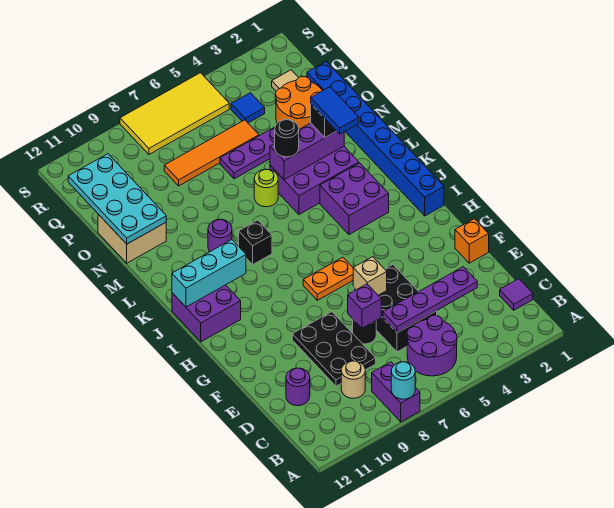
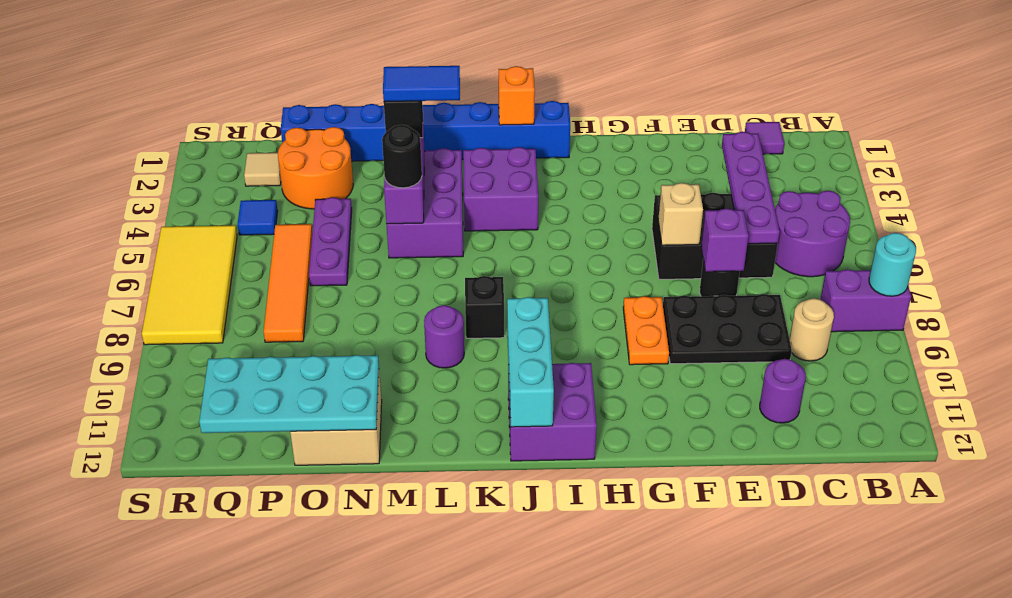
orange 1x1 brick [455,219,489,263] -> orange 1x1 brick moved to [499,66,535,125]
orange 1x2 plate [303,257,353,300] -> orange 1x2 plate moved to [623,296,669,365]
lime 1x1 round brick [254,169,278,207] -> none

